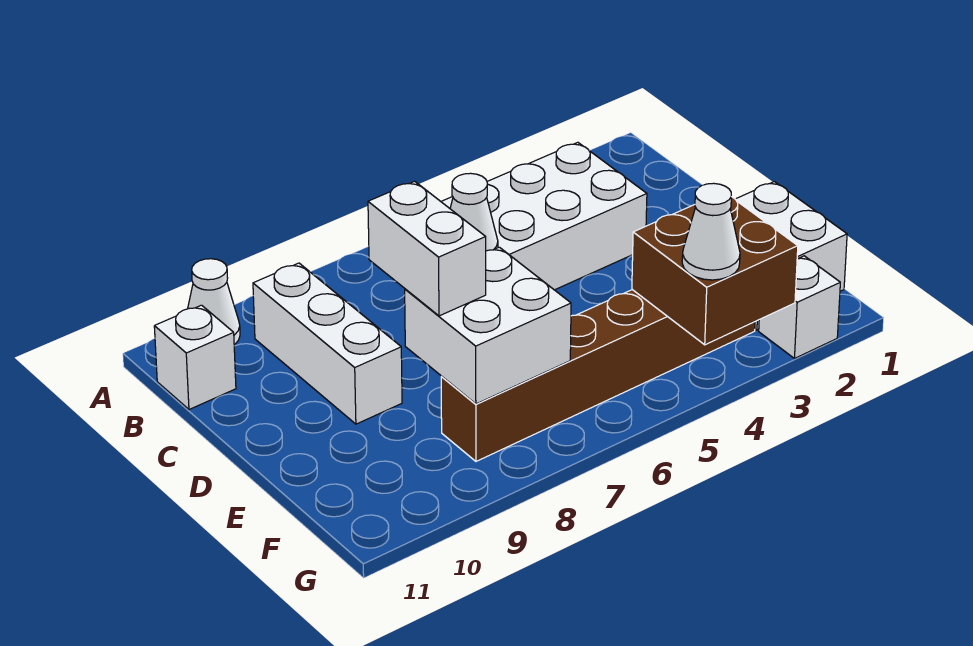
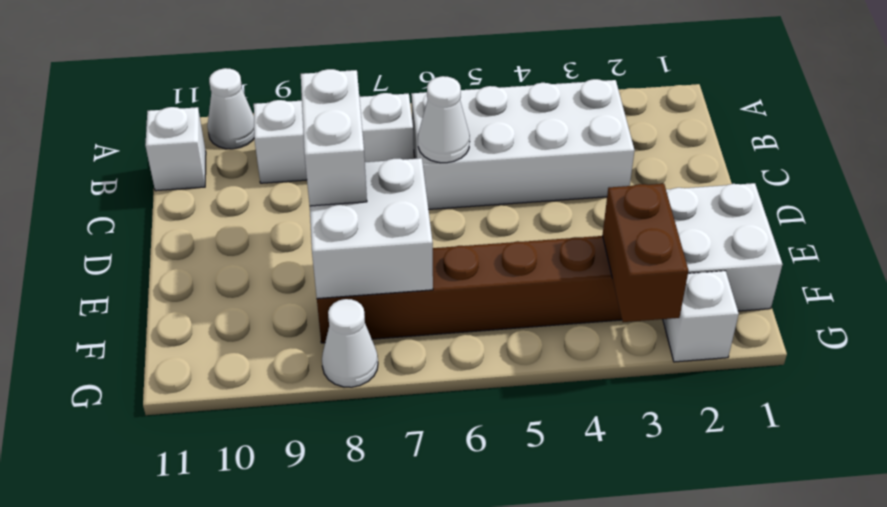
white 1x3 brick [253,263,402,424] -> white 1x3 brick turned to [254,93,414,183]
brown 2x2 brick [632,197,798,345] -> brown 1x2 brick [602,184,688,322]
white 1x1 cone [682,183,740,280] -> white 1x1 cone moved to [322,299,378,387]

